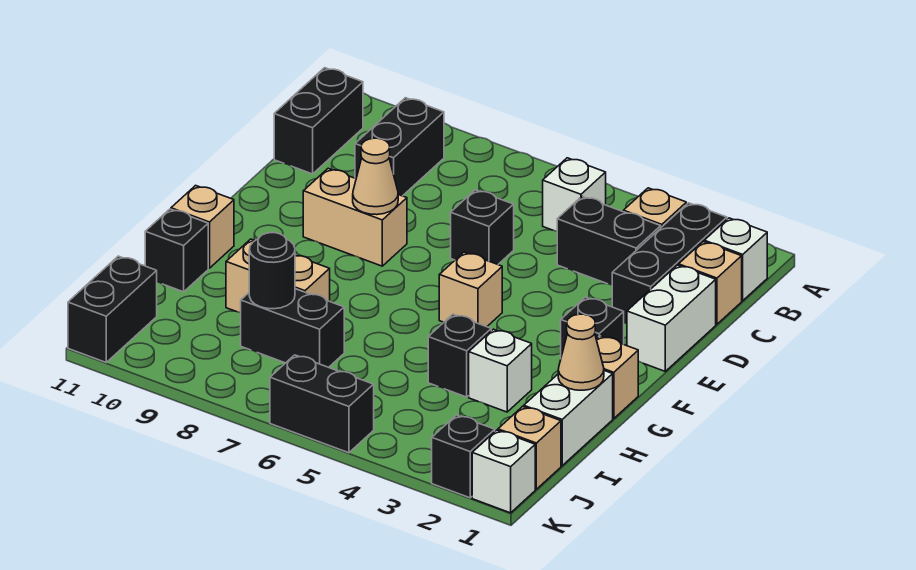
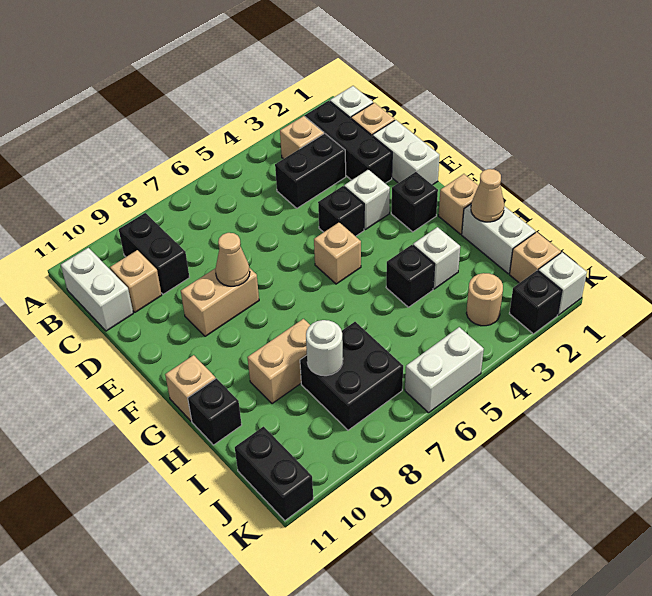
white 1x1 brick [543,158,606,231] -> white 1x1 brick moved to [344,170,390,230]
black 1x2 brick [274,68,363,174] -> white 1x2 brick [61,248,133,331]
none -> tan 1x1 brick [110,250,162,312]
black 1x1 brick [451,190,514,264] -> black 1x1 brick moved to [318,186,364,236]
black 1x2 brick [241,289,344,367] -> black 2x2 brick [300,322,403,430]
black 1x1 round brick [249,233,295,309] -> white 1x1 round brick [306,320,343,376]
none -> tan 1x1 round brick [466,273,503,326]
black 1x2 brick [270,355,374,453] -> white 1x2 brick [405,327,484,413]

